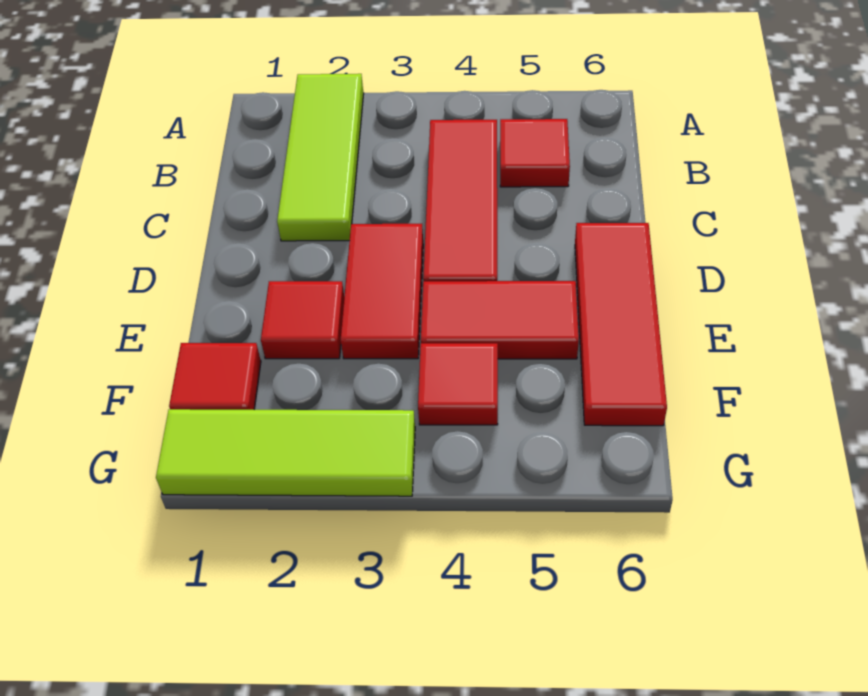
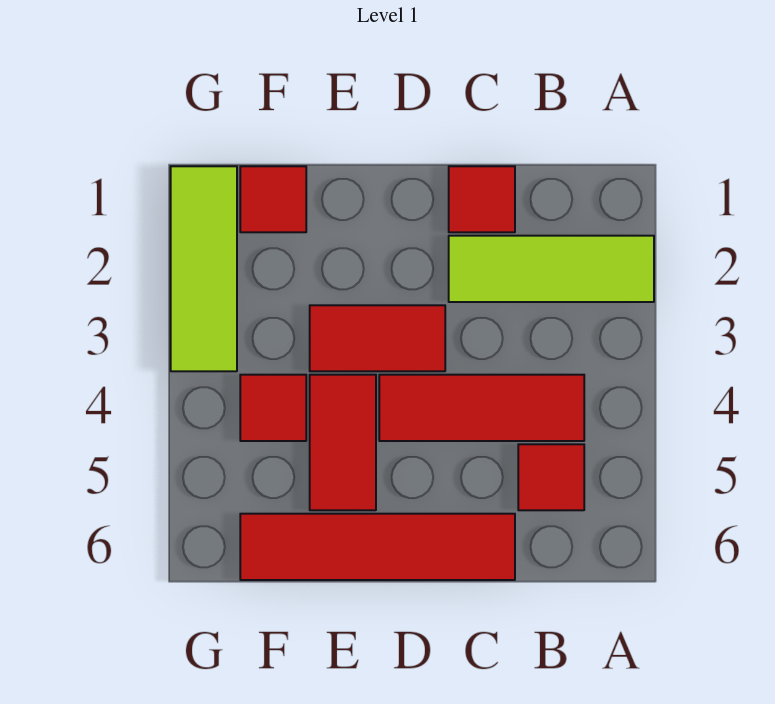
red 1x3 tile [575,223,667,426] -> red 1x4 tile [240,514,515,580]
red 1x1 tile [261,281,344,359] -> red 1x1 tile moved to [449,166,515,232]

